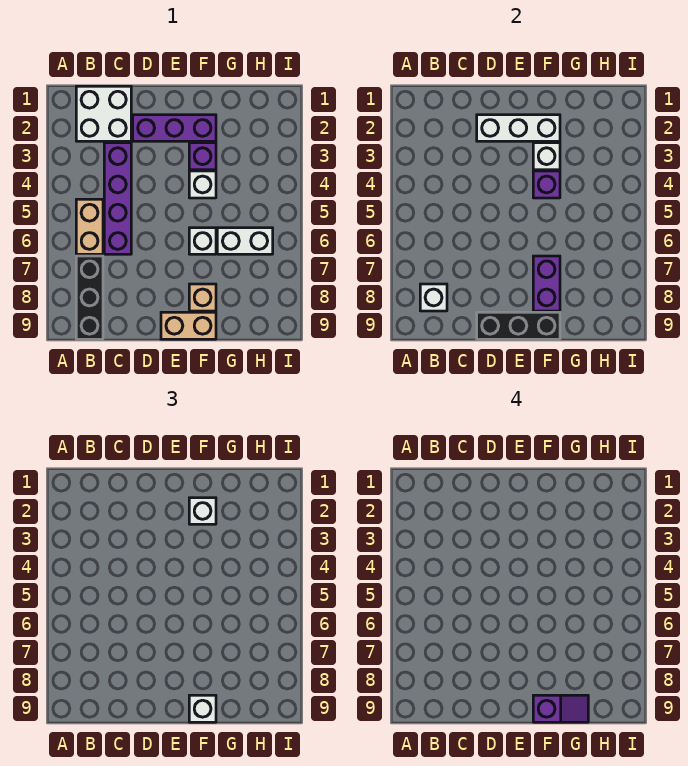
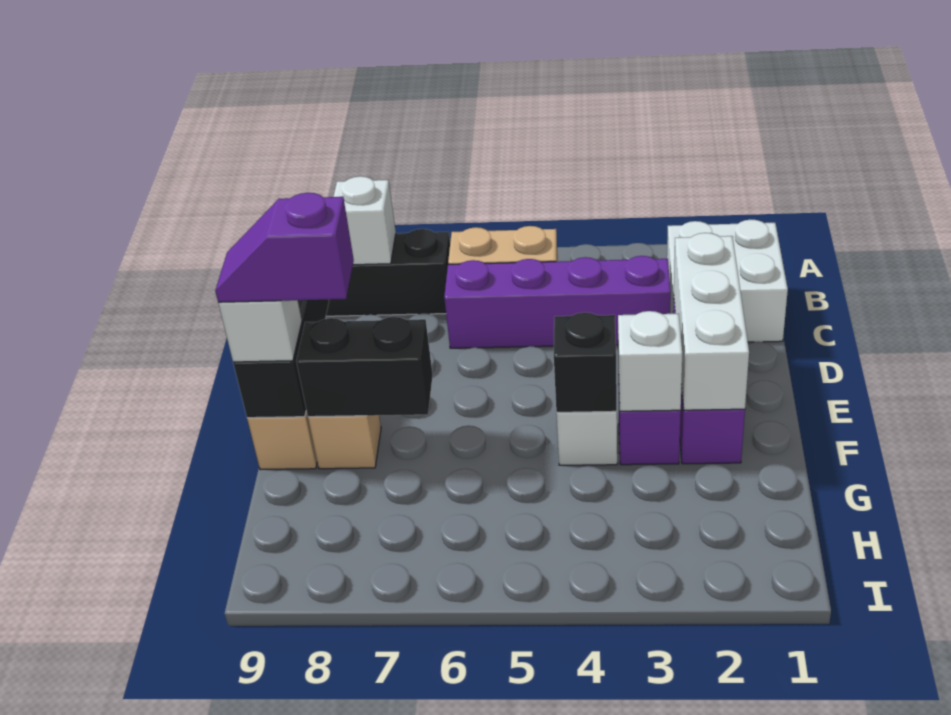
white 1x1 brick [189,498,216,524] -> none
purple 1x1 brick [533,171,560,198] -> black 1x1 brick [554,312,617,412]
white 1x1 brick [189,228,216,254] -> none
purple 1x2 brick [533,256,560,311] -> black 1x2 brick [296,317,433,417]
purple 1x2 slope [533,695,588,722] -> purple 1x2 slope turned to [215,193,354,302]
white 1x2 brick [217,228,273,254] -> none

